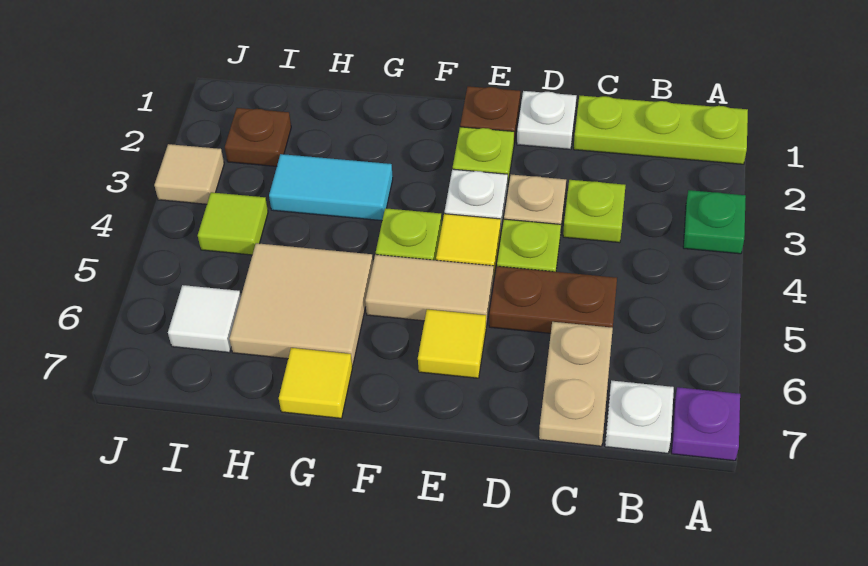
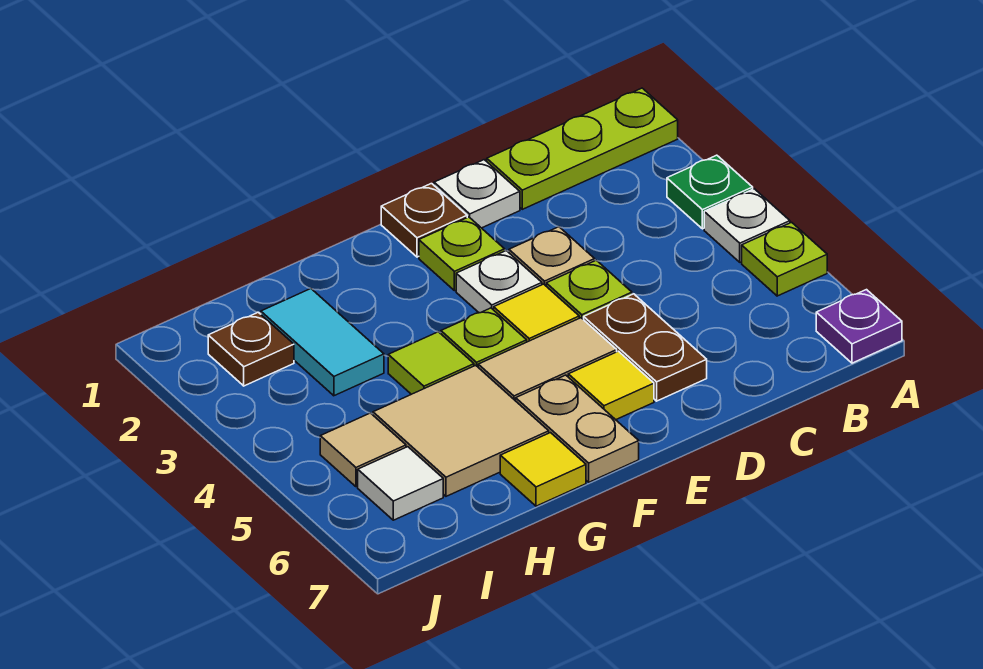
white 1x1 plate [605,381,674,453] -> white 1x1 plate moved to [704,189,790,262]
lime 1x1 plate [563,180,626,243] -> lime 1x1 plate moved to [742,222,827,296]
brown 1x2 plate [489,266,617,333] -> brown 1x2 plate turned to [584,294,707,401]
tan 1x2 plate [539,322,613,446] -> tan 1x2 plate moved to [516,375,639,482]
cyan 1x2 tile [269,154,393,221] -> cyan 1x2 tile turned to [261,288,384,396]
lime 1x1 tile [198,192,268,255] -> lime 1x1 tile moved to [388,332,474,394]
tan 1x1 tile [154,144,224,204] -> tan 1x1 tile moved to [320,413,406,487]

